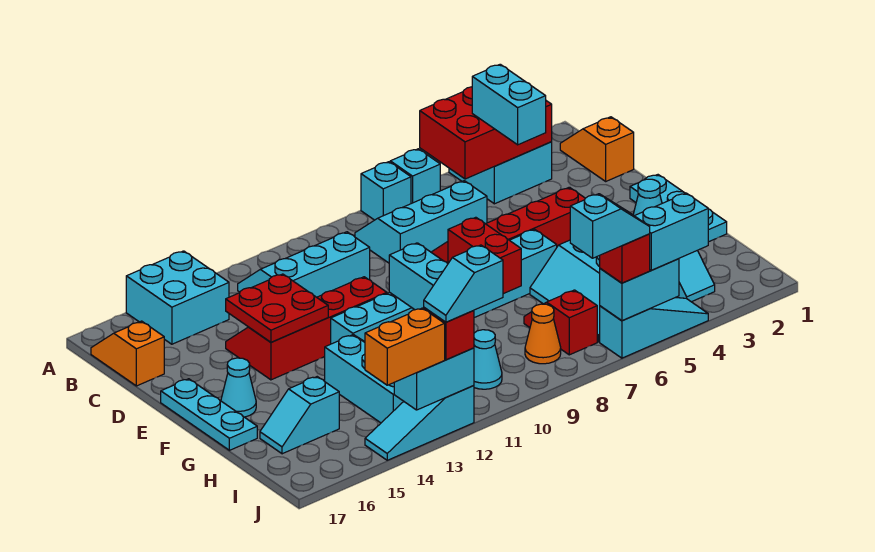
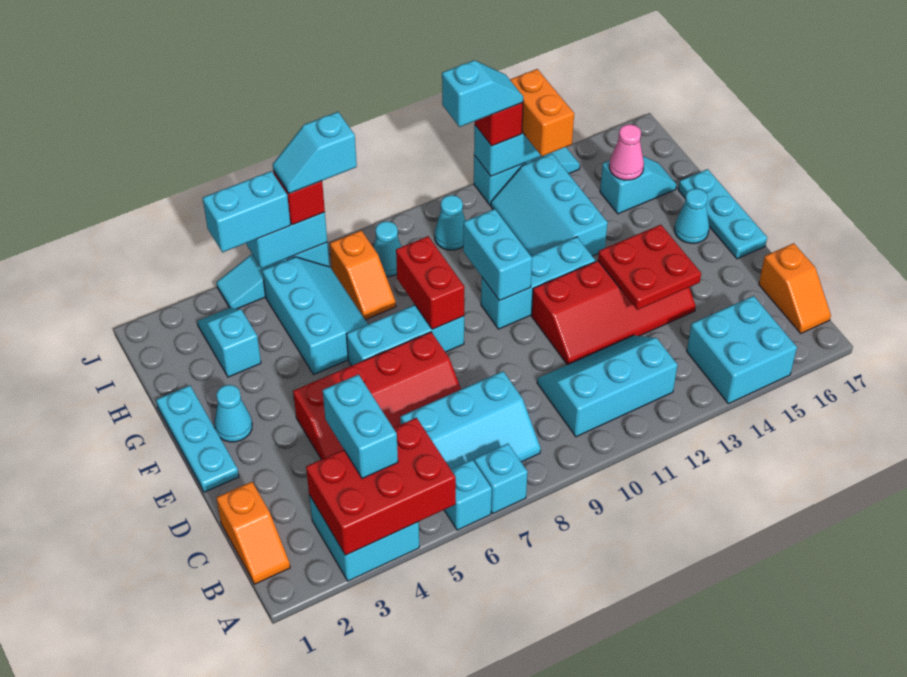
cyan 2x3 slope [238,232,370,297] -> cyan 2x3 slope turned to [537,335,677,437]
red 1x2 slope [524,290,597,355] -> orange 1x2 slope [330,231,396,320]
none -> pink 1x1 cone [609,124,644,180]
orange 1x1 cone [525,304,561,364] -> cyan 1x1 cone [373,221,401,277]
orange 1x2 brick [365,308,445,385] -> orange 1x2 brick turned to [510,69,574,156]

